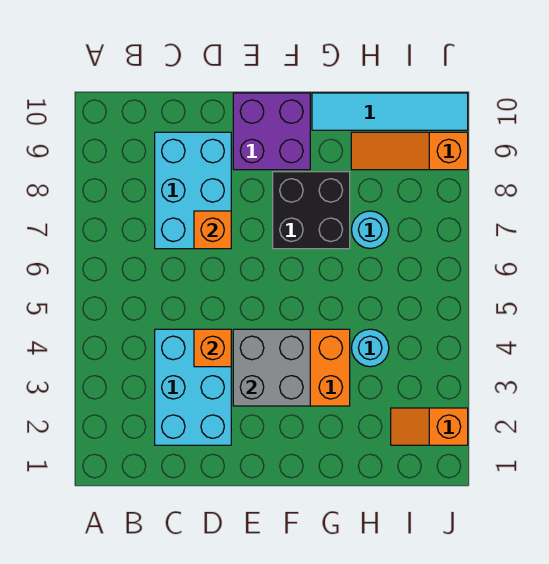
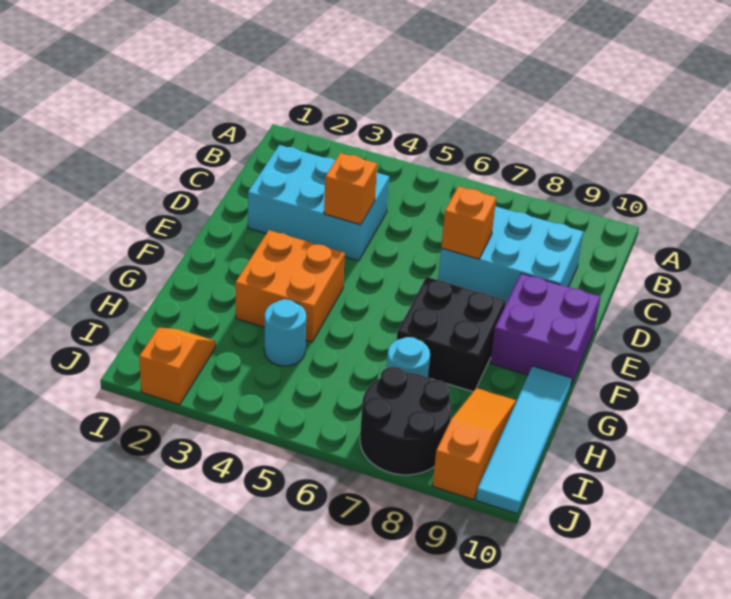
grey 2x2 brick [233,329,310,406] -> none
none -> black 2x2 round brick [360,367,452,475]

